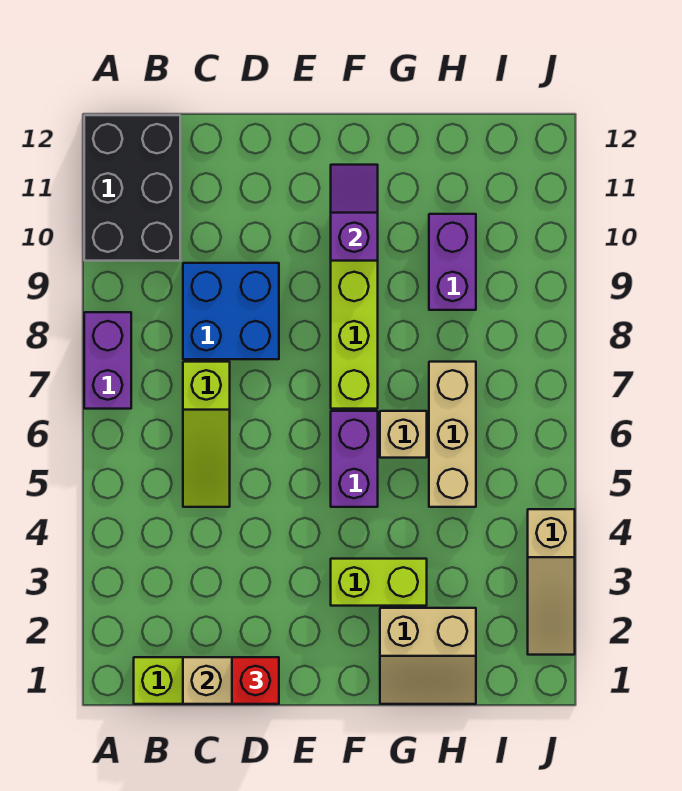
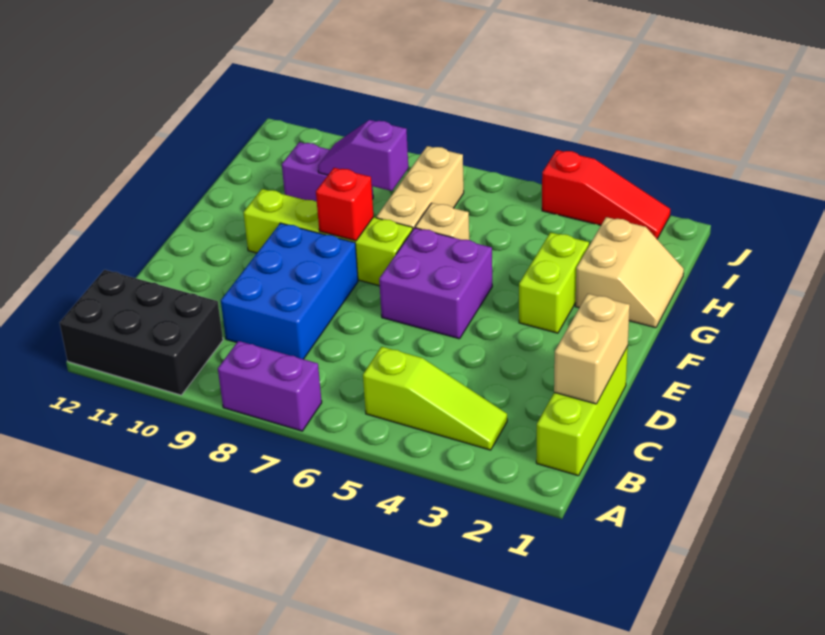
lime 1x3 slope [183,362,230,507] -> lime 1x3 slope moved to [363,347,507,450]
blue 2x2 brick [183,263,279,359] -> blue 2x3 brick [221,223,358,359]
red 1x1 brick [232,657,279,704] -> red 1x1 brick moved to [316,168,374,241]
purple 1x2 brick [331,411,378,507] -> purple 2x2 brick [379,228,492,339]
purple 1x2 slope [331,165,378,261] -> purple 1x2 slope moved to [318,120,408,191]
tan 1x3 brick [429,362,476,507] -> tan 1x3 brick turned to [376,146,464,229]
tan 1x3 slope [528,509,575,655] -> red 1x3 slope [542,150,670,239]

